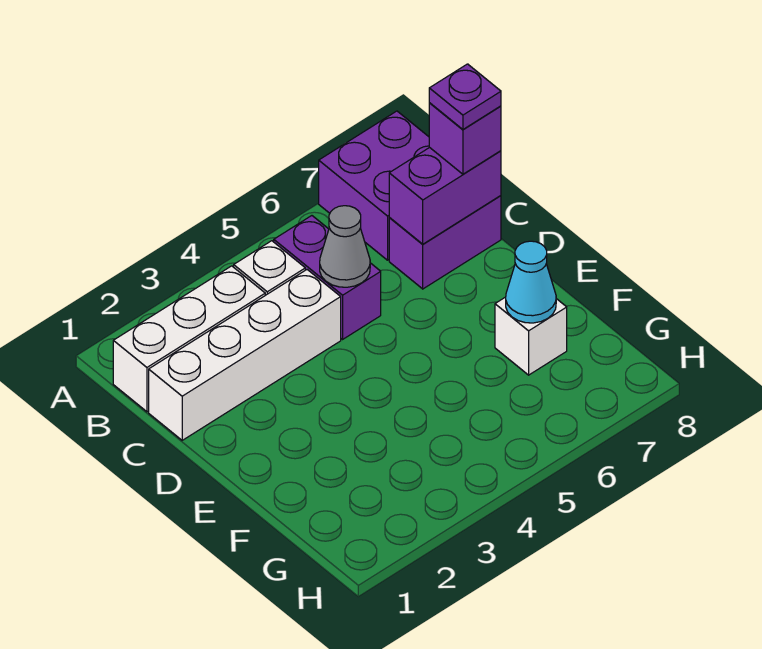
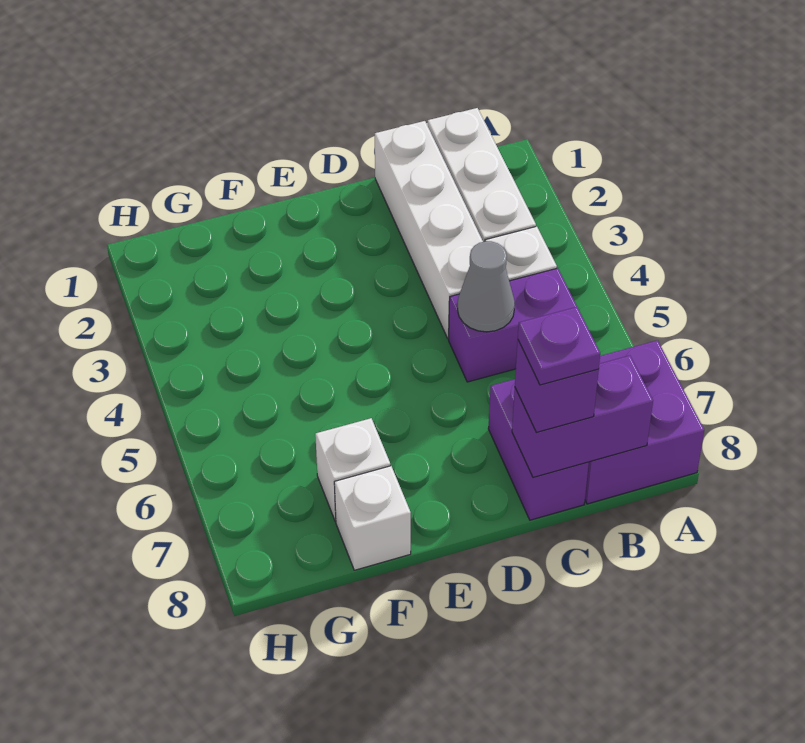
purple 1x2 brick [389,147,501,244] -> purple 1x2 brick turned to [512,356,653,477]
cyan 1x1 cone [506,241,556,323] -> none
none -> white 1x1 brick [334,466,411,570]

